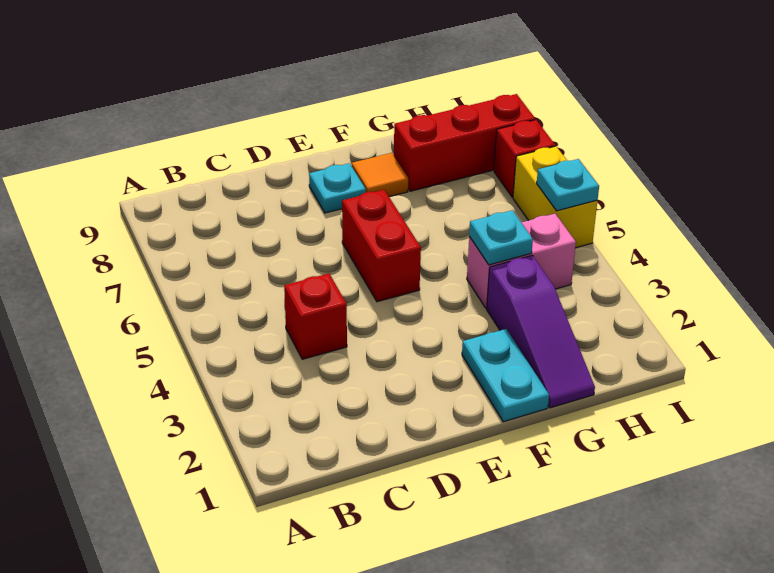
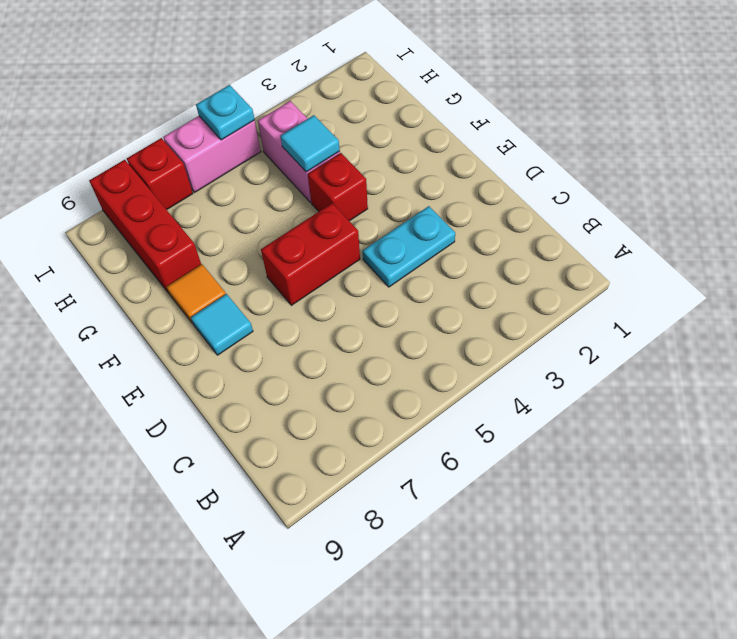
red 1x1 brick [284,274,347,359] -> red 1x1 brick moved to [308,153,368,221]
cyan 1x1 plate [309,163,366,213] -> cyan 1x1 tile [191,294,253,355]
cyan 1x2 plate [462,329,549,422] -> cyan 1x2 plate moved to [363,206,455,287]
purple 1x3 slope [487,255,595,408] -> none
cyan 1x1 plate [469,210,533,265] -> cyan 1x1 tile [280,115,340,172]
yellow 1x2 brick [513,146,597,248] -> pink 1x2 brick [163,116,261,192]

